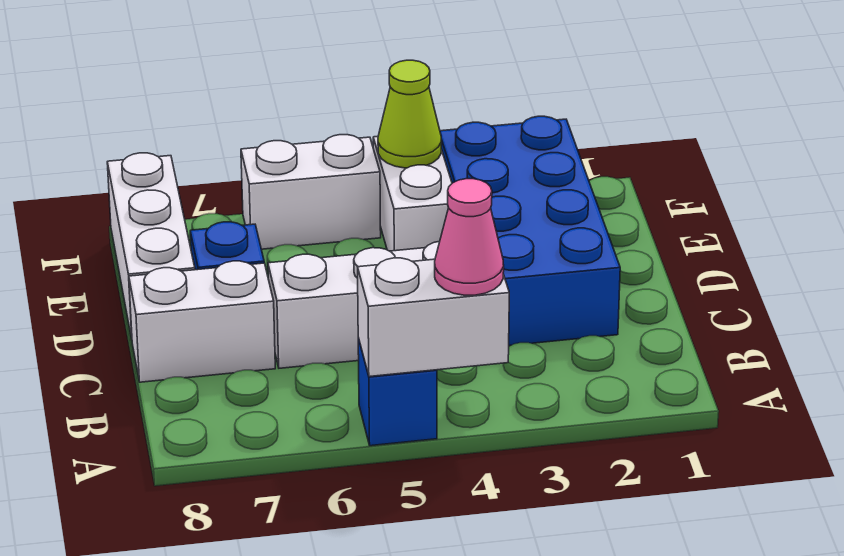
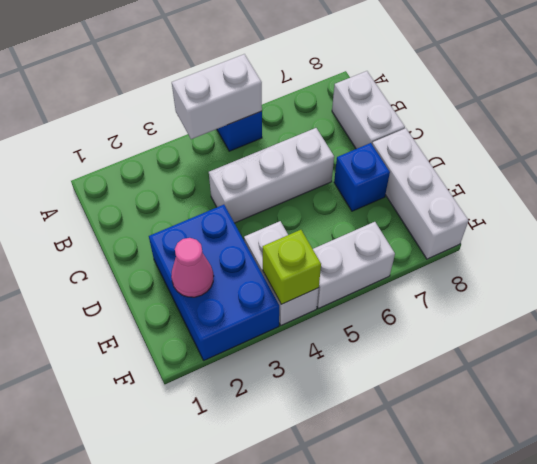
pink 1x1 cone [435,179,504,295] -> pink 1x1 cone moved to [171,238,214,297]
blue 2x4 brick [440,116,620,346] -> blue 2x3 brick [149,205,279,360]
white 1x2 brick [129,261,275,382] -> white 1x2 brick turned to [332,71,405,149]
lime 1x1 cone [378,60,441,168] -> lime 1x1 brick [263,230,321,304]

